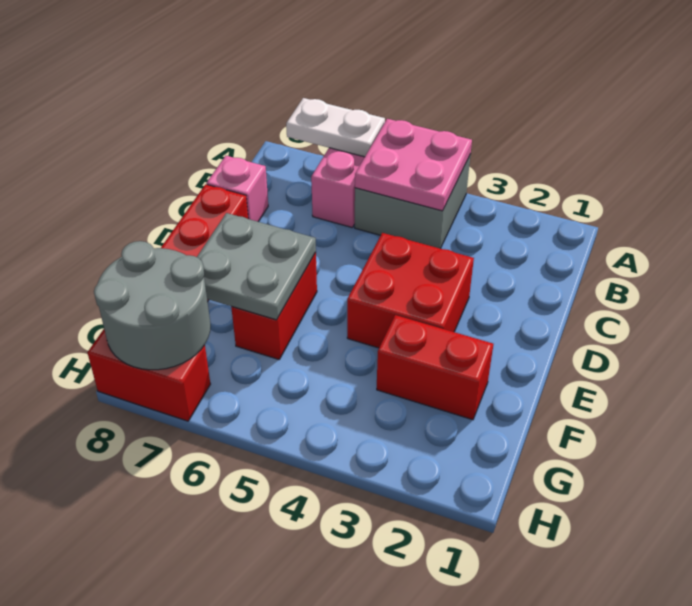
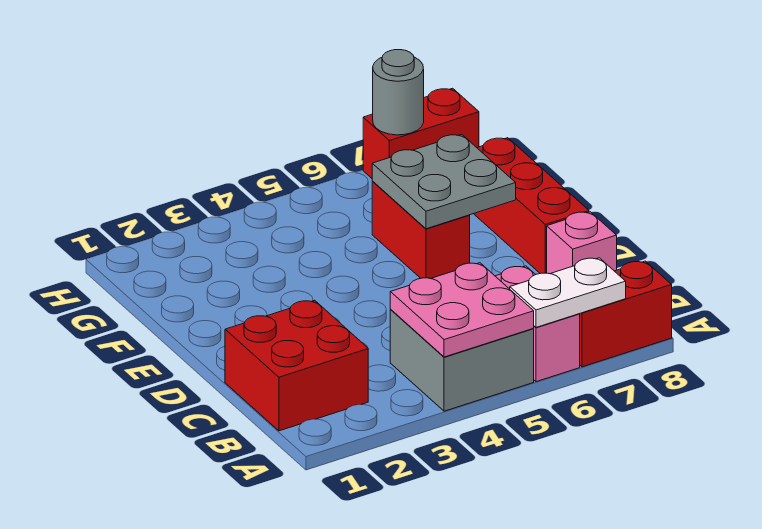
red 2x2 brick [347,233,474,348] -> red 2x2 brick moved to [225,300,368,431]
red 1x2 brick [377,315,493,420] -> red 1x2 brick moved to [580,261,672,367]
grey 2x2 round brick [94,241,211,370] -> grey 1x1 round brick [373,50,424,135]

